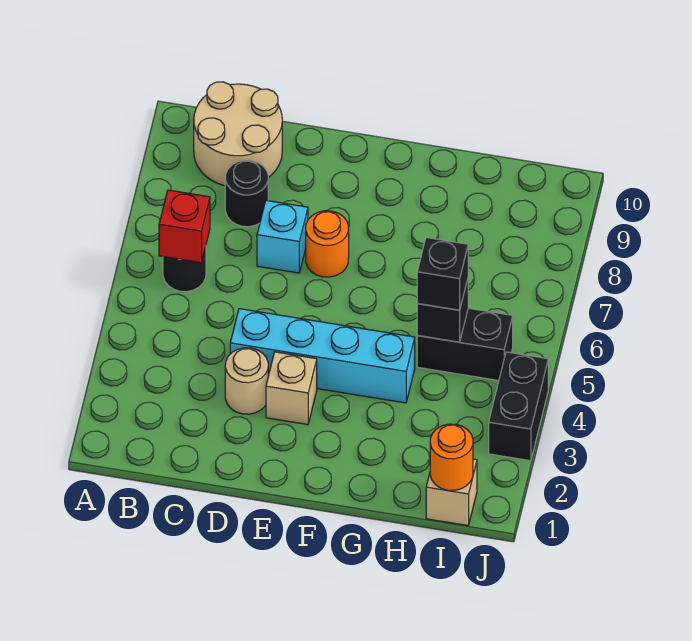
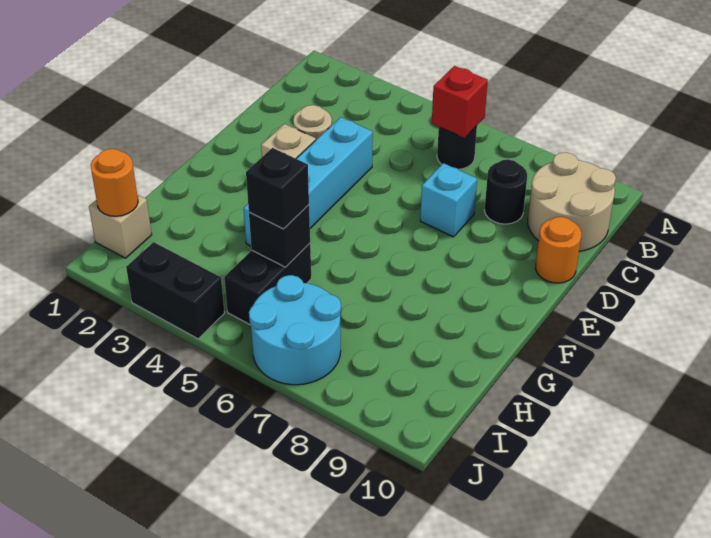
orange 1x1 round brick [306,211,349,277] -> orange 1x1 round brick moved to [535,217,582,283]
none -> cyan 2x2 round brick [249,275,341,385]

